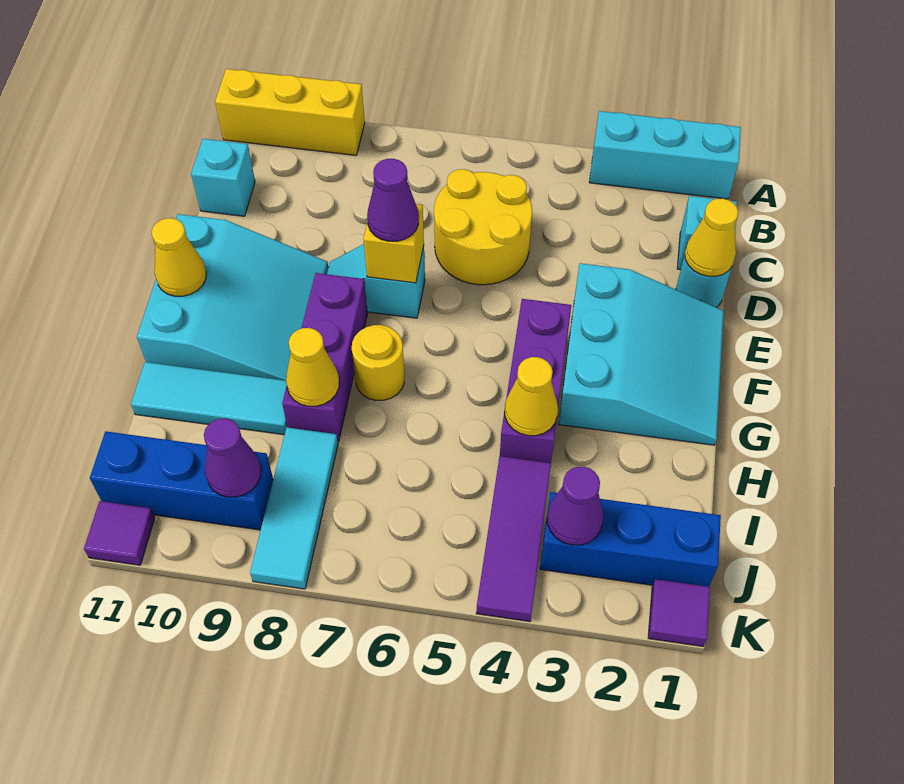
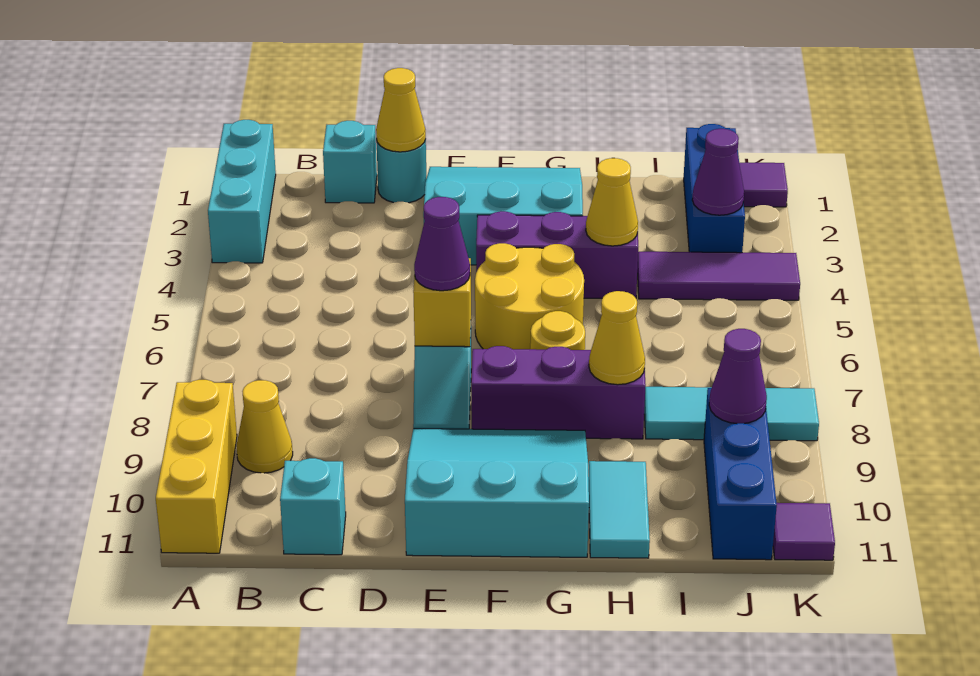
yellow 2x2 round brick [434,169,532,285] -> yellow 2x2 round brick moved to [475,243,584,349]
yellow 1x1 cone [152,218,206,296] -> yellow 1x1 cone moved to [236,380,293,473]
cyan 1x3 tile [131,362,287,435] -> cyan 1x2 tile [589,461,650,558]

